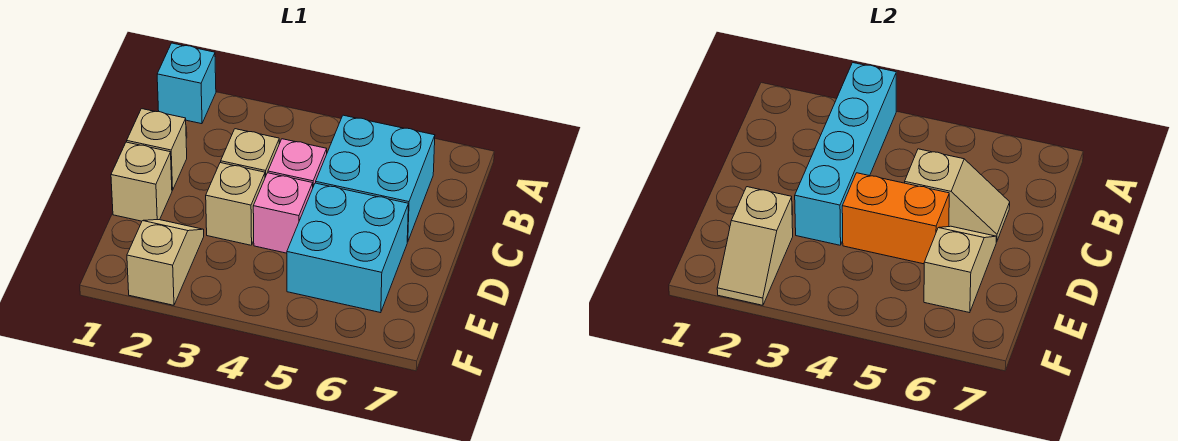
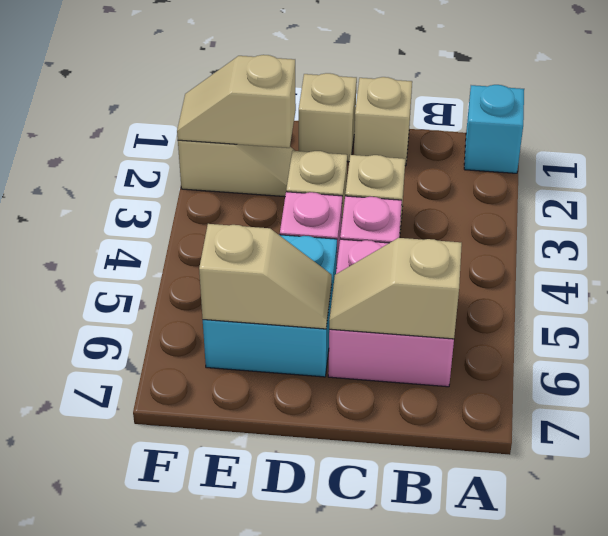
cyan 1x4 brick [795,63,896,245] -> none
cyan 2x2 brick [316,115,435,242] -> pink 2x2 brick [328,239,454,387]
tan 1x2 slope [905,149,1010,242] -> tan 1x2 slope turned to [329,238,462,339]
orange 1x2 brick [842,173,949,264] -> none

